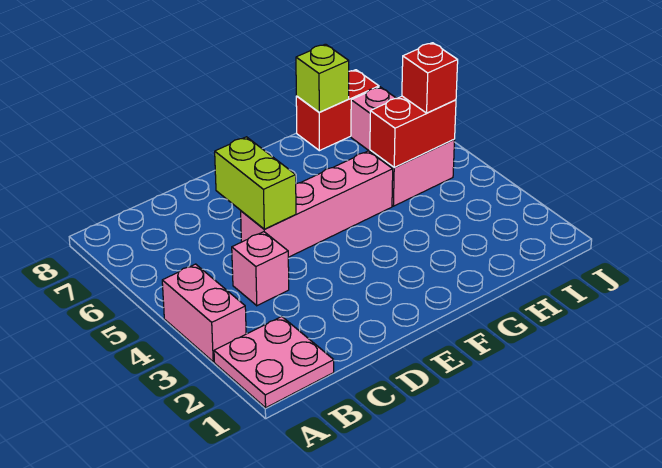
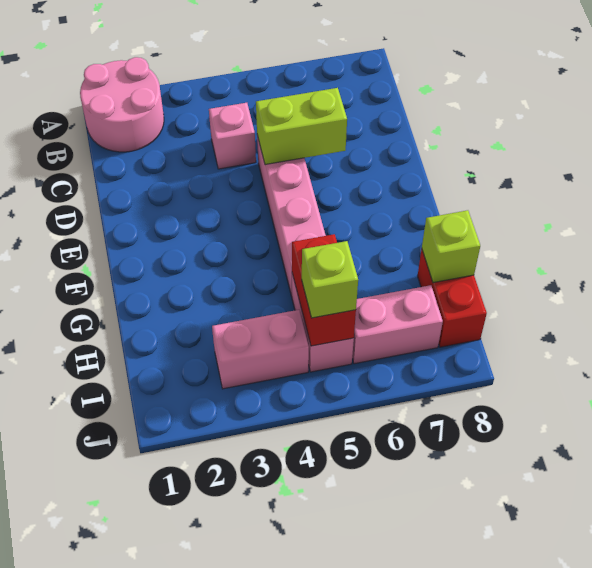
pink 2x2 plate [214,317,334,408] -> pink 2x2 round brick [80,57,164,152]
pink 1x2 brick [162,264,246,362] -> pink 1x2 brick moved to [212,310,309,389]
red 1x1 brick [402,43,458,113] -> lime 1x1 brick [302,241,358,318]

